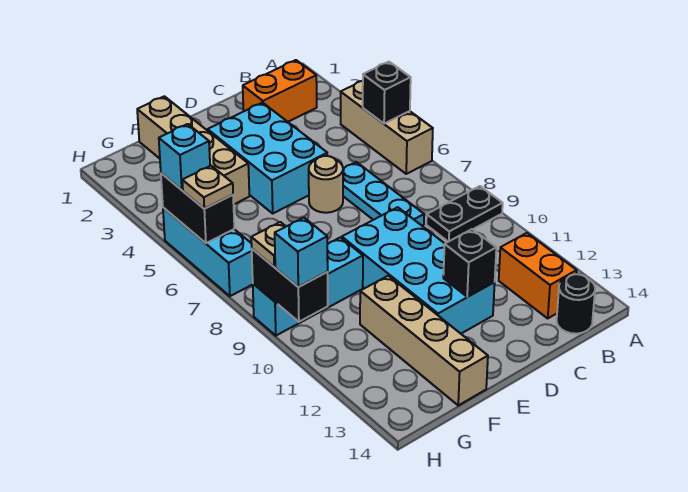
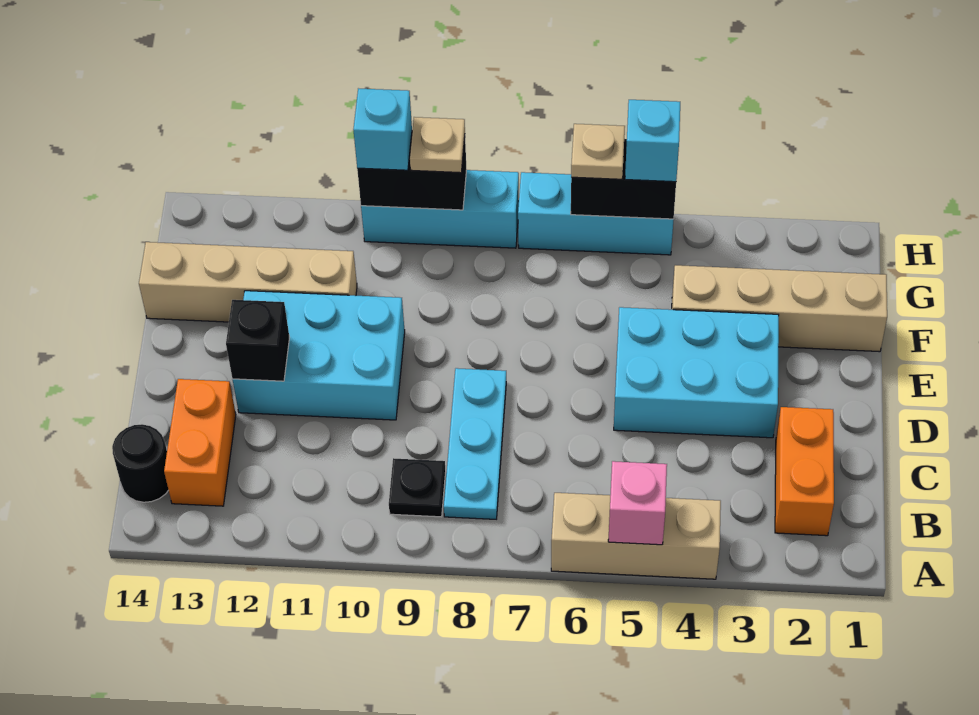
black 1x1 brick [363,62,411,124] -> pink 1x1 brick [608,461,667,545]
black 1x2 plate [426,186,503,242] -> black 1x1 plate [389,458,446,517]
orange 1x2 brick [499,233,577,318] -> orange 1x2 brick turned to [164,379,236,506]
cyan 1x3 plate [343,162,424,226] -> cyan 1x3 plate turned to [444,368,506,519]
tan 1x1 round brick [309,156,343,213] -> none
cyan 2x4 brick [342,207,495,334] -> cyan 2x3 brick [233,291,405,420]
cyan 1x3 brick [253,237,363,336] -> cyan 1x3 brick turned to [361,170,519,248]

